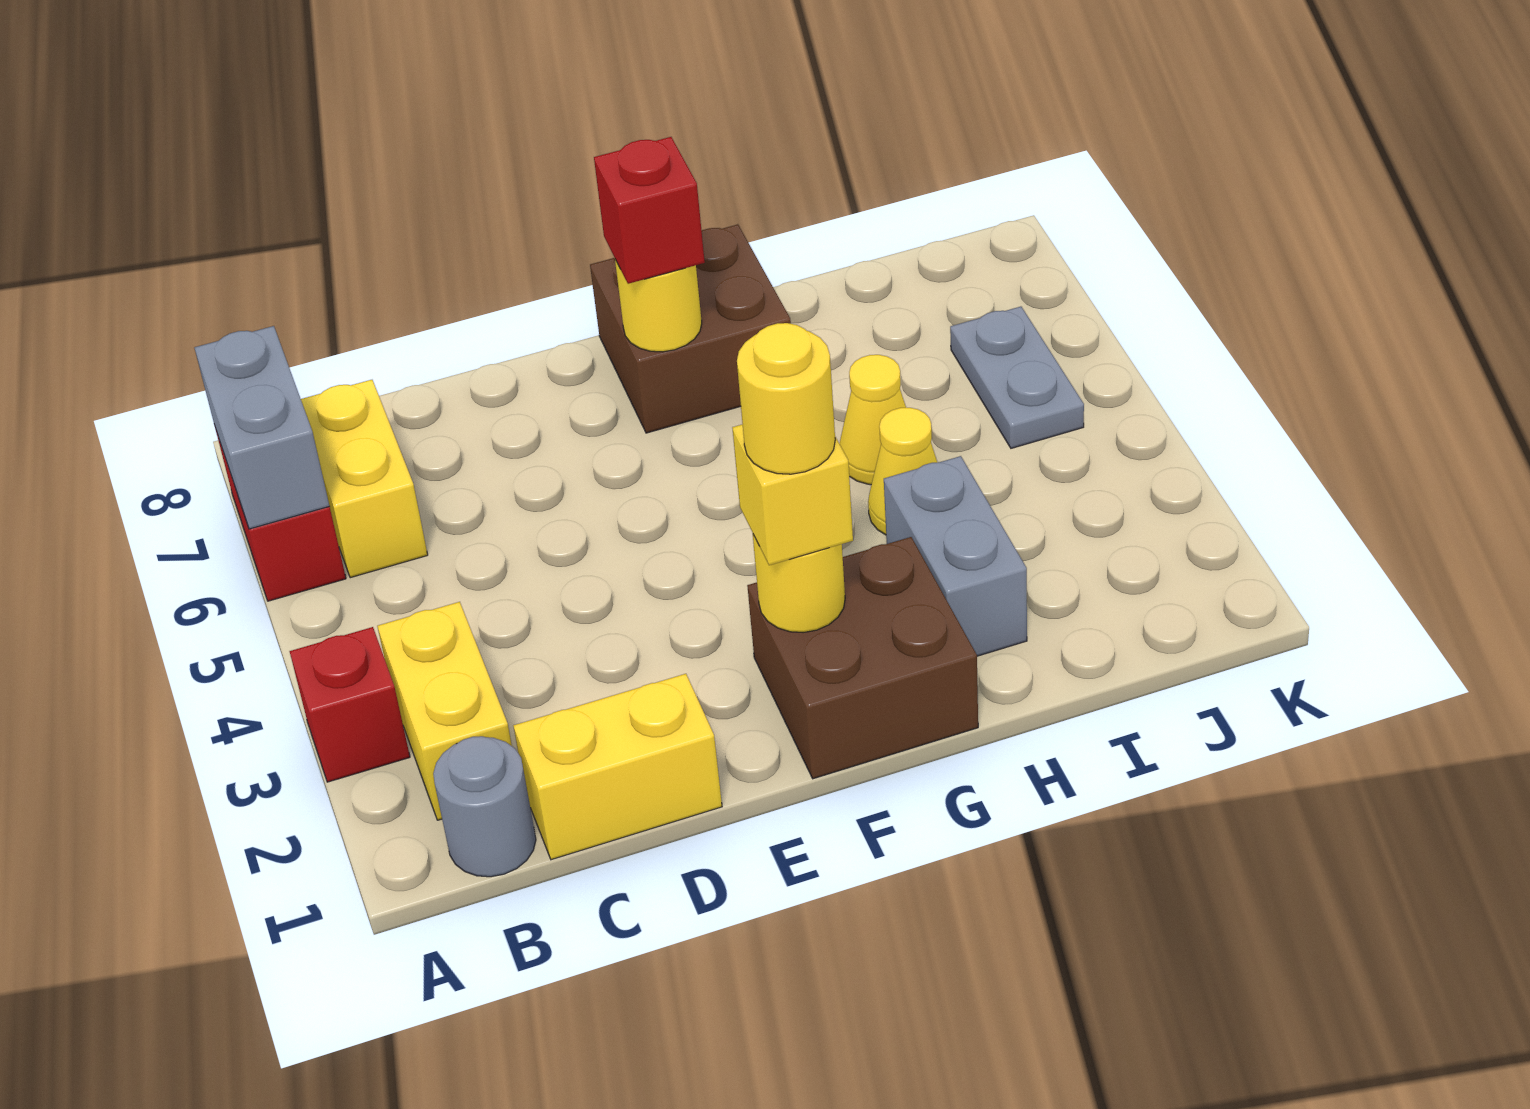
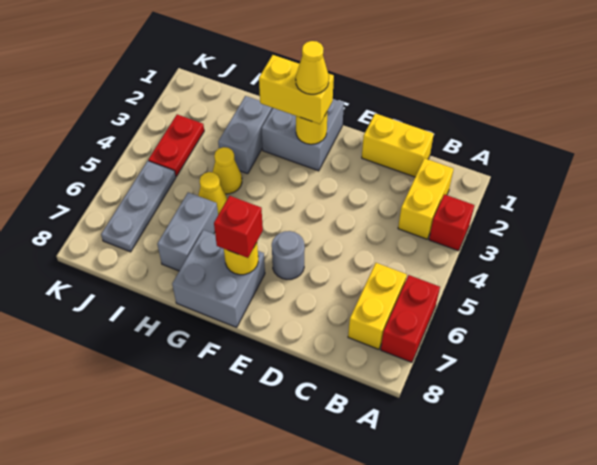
grey 1x2 brick [195,326,329,529] -> grey 1x2 brick moved to [157,192,218,271]
grey 1x1 round brick [433,736,536,877] -> grey 1x1 round brick moved to [272,231,305,279]
brown 2x2 brick [747,537,978,779] -> grey 2x2 brick [261,99,344,171]
yellow 1x1 brick [732,424,853,565] -> yellow 1x2 brick [259,55,334,124]
yellow 1x1 round brick [737,323,835,474] -> yellow 1x1 cone [296,41,329,94]
brown 2x2 brick [590,224,791,433] -> grey 2x2 brick [172,230,265,327]
none -> red 1x2 plate [148,114,204,176]
grey 1x2 plate [950,307,1084,448] -> grey 1x3 plate [101,161,176,252]

